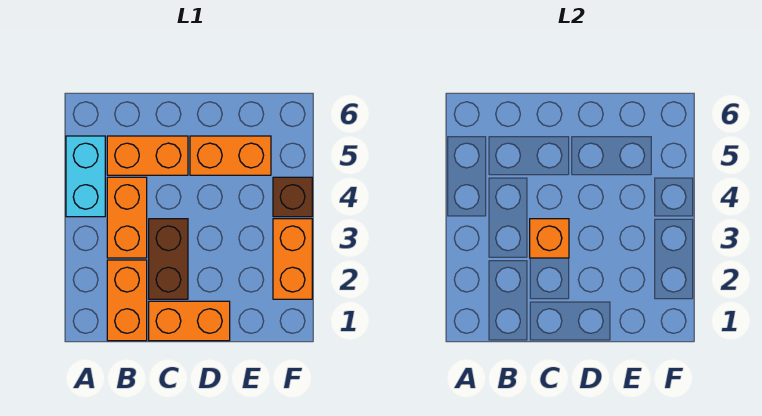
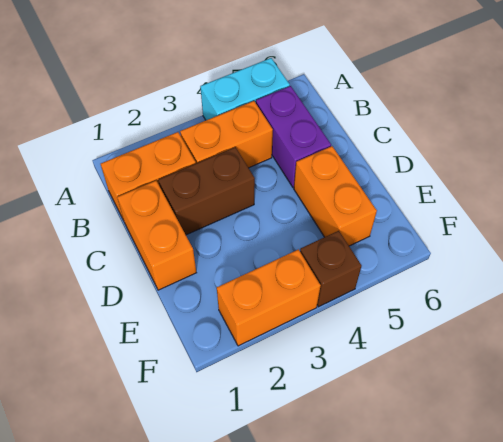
orange 1x2 brick [107,136,188,175] -> purple 1x2 brick [256,86,331,187]
orange 1x1 brick [530,219,569,258] -> none

